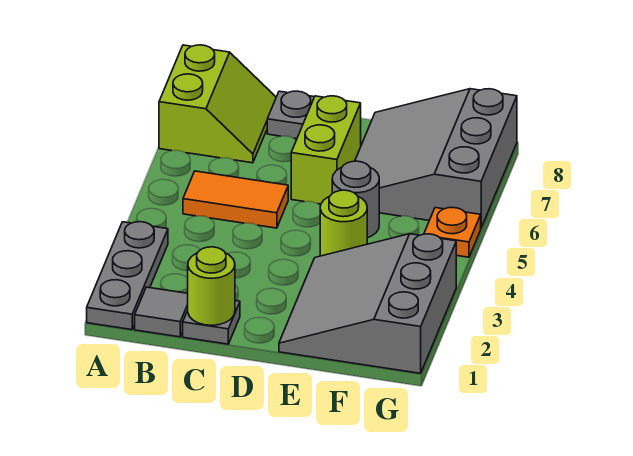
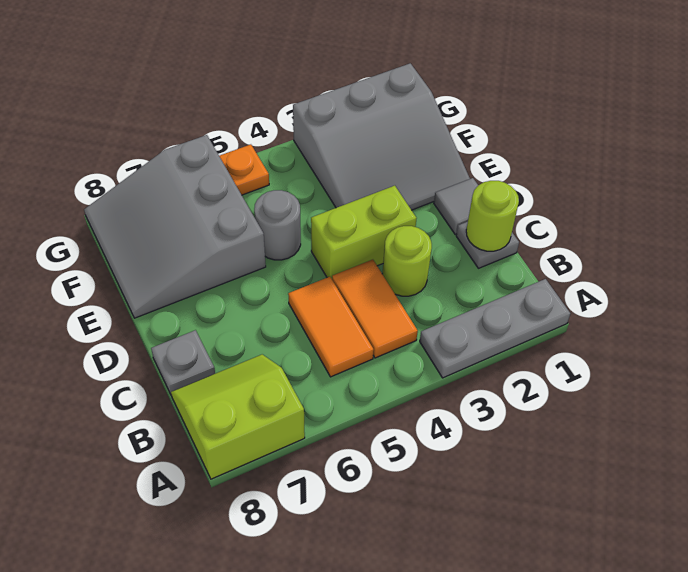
grey 1x1 tile [135,287,188,337] -> grey 1x1 tile moved to [434,178,478,235]
none -> orange 1x2 tile [332,260,418,358]
lime 1x2 brick [291,96,361,204] -> lime 1x2 brick moved to [311,186,417,279]
lime 1x1 round brick [320,190,367,256] -> lime 1x1 round brick moved to [382,226,432,296]
grey 3x3 slope [355,89,517,227] -> grey 3x3 slope turned to [84,135,266,318]

